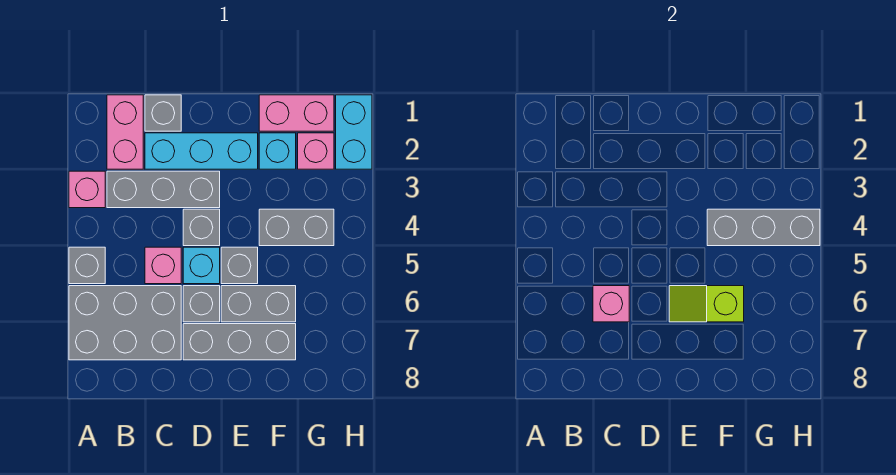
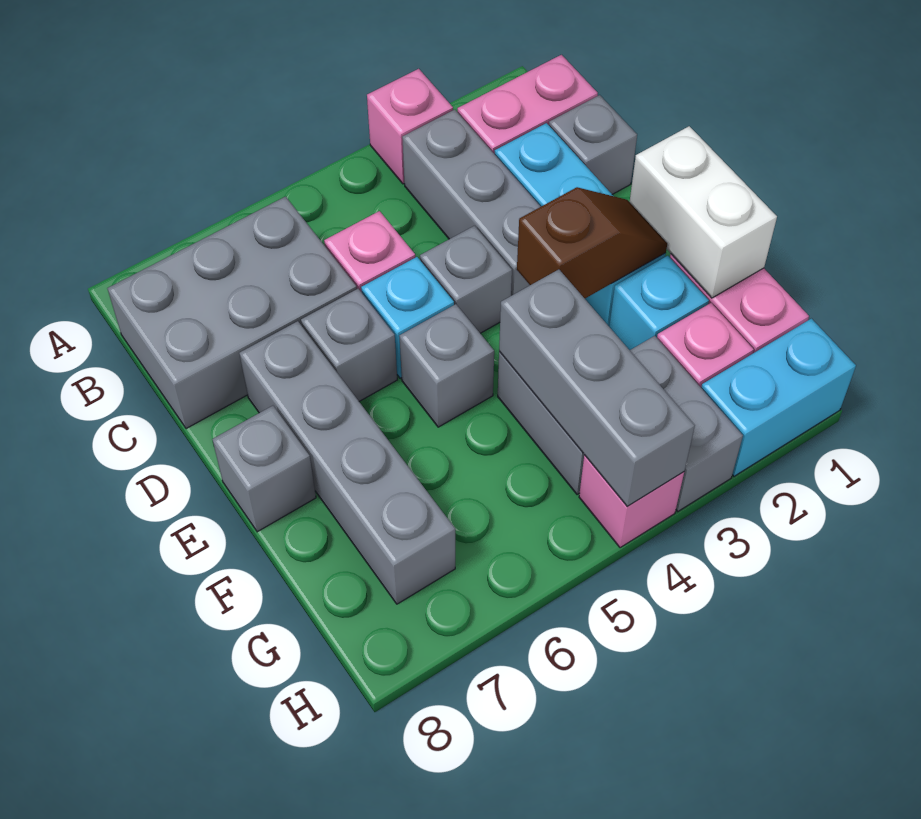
grey 1x1 brick [69,247,105,284] -> grey 1x1 brick moved to [212,406,316,532]
grey 2x3 brick [69,286,181,360] -> grey 2x3 brick turned to [107,197,357,429]
pink 1x1 brick [593,286,629,322] -> pink 1x1 brick moved to [579,455,684,548]
grey 1x3 brick [183,324,296,360] -> grey 1x4 brick [239,321,455,604]
none -> white 1x2 brick [630,126,777,298]
none -> brown 1x2 slope [517,187,667,298]
grey 1x2 brick [221,286,296,322] -> grey 1x2 brick moved to [630,336,743,511]
lime 1x2 slope [669,286,744,322] -> none

